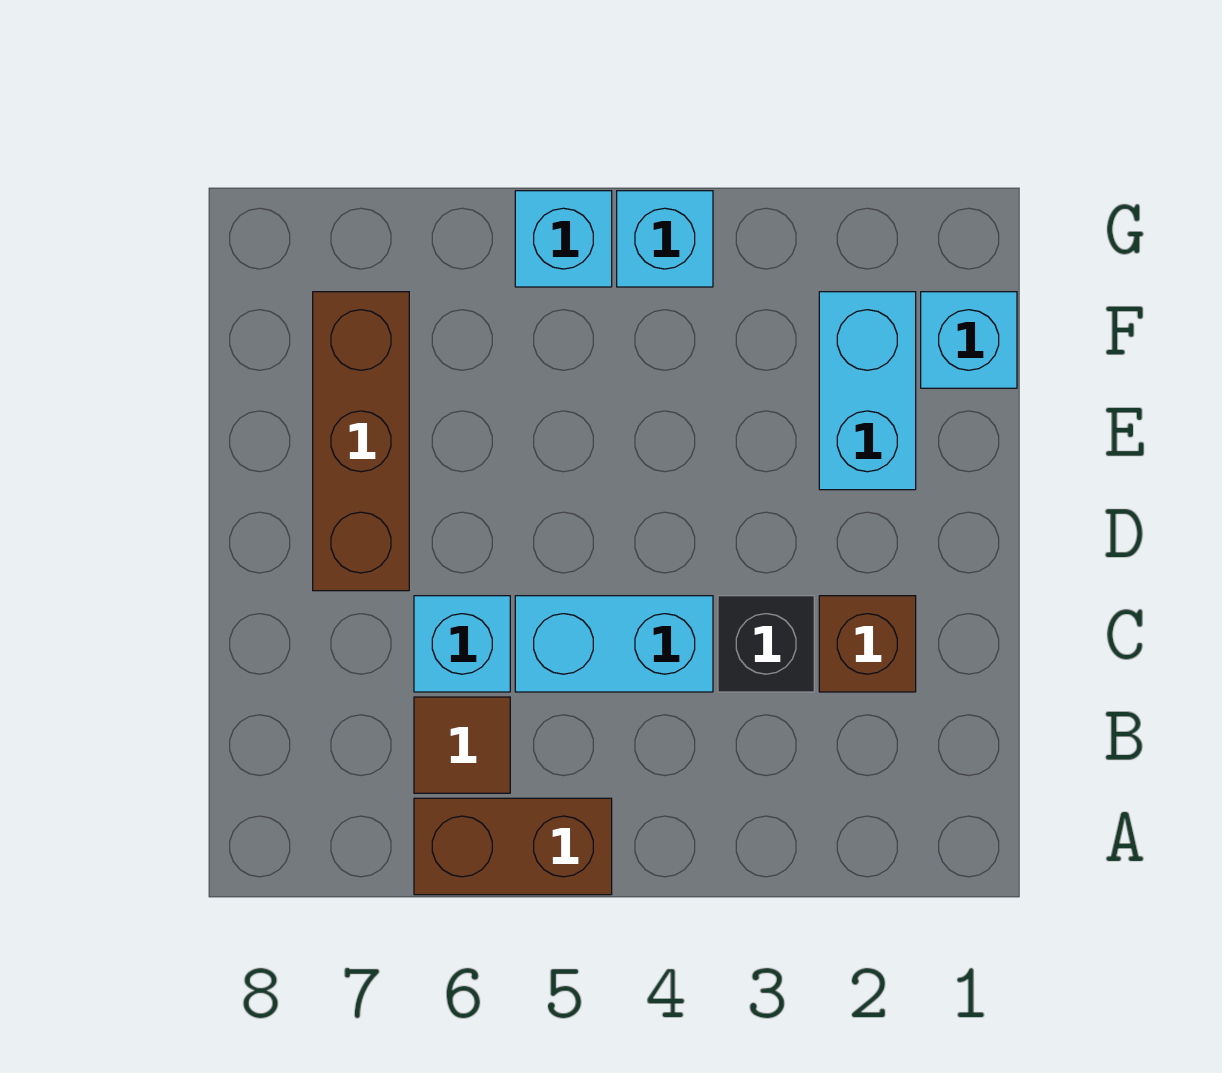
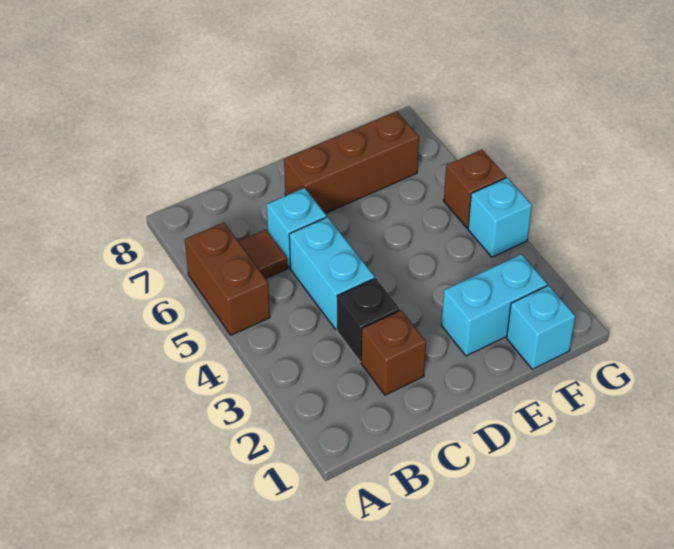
cyan 1x1 brick [515,191,612,287] -> brown 1x1 brick [444,150,506,228]

